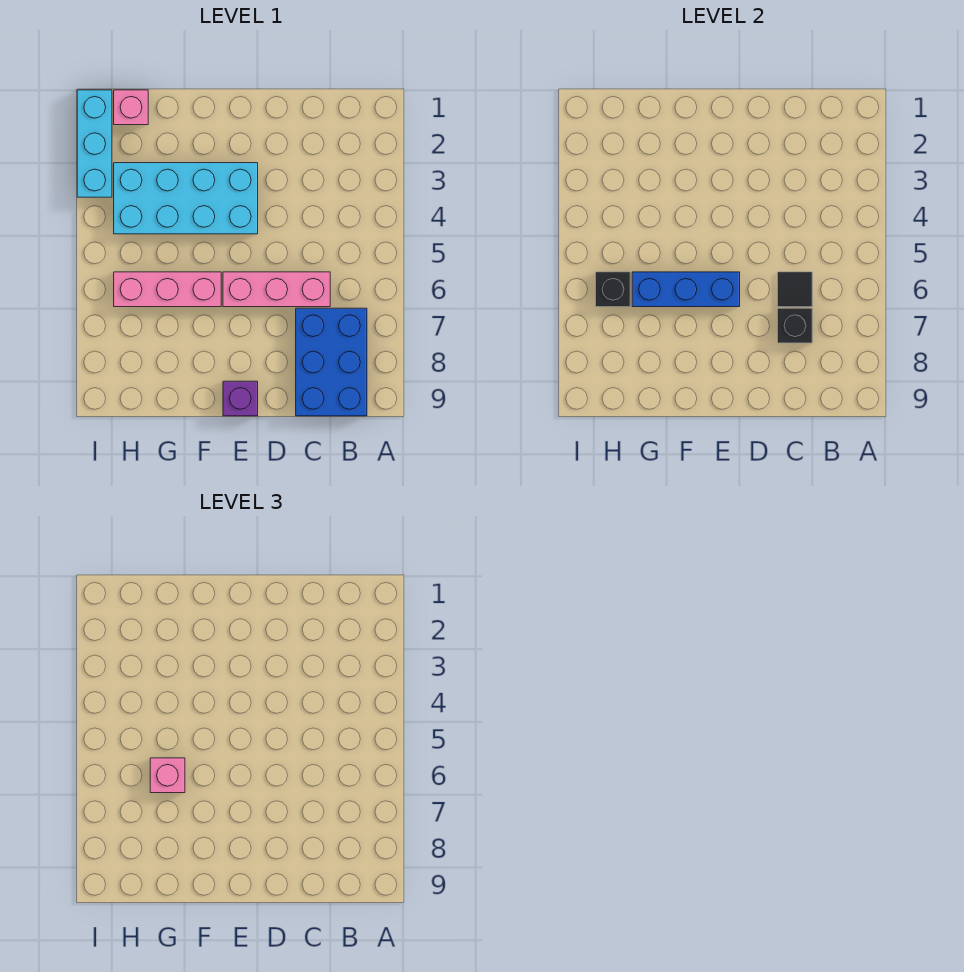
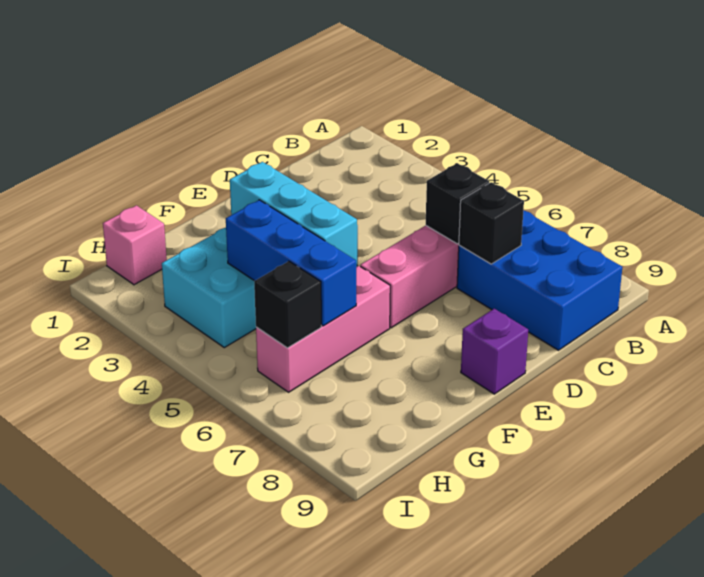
black 1x1 tile [778,272,812,307] -> black 1x1 brick [426,163,489,244]
blue 1x3 brick [632,272,740,307] -> blue 1x3 brick turned to [226,200,356,326]
pink 1x1 brick [150,758,185,793] -> none
cyan 1x3 brick [77,90,112,197] -> cyan 1x3 brick moved to [230,162,357,265]

